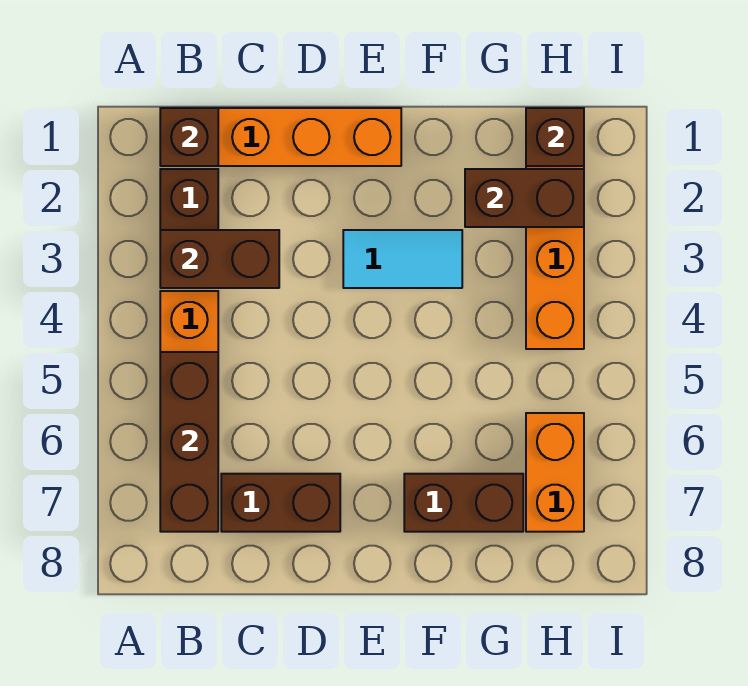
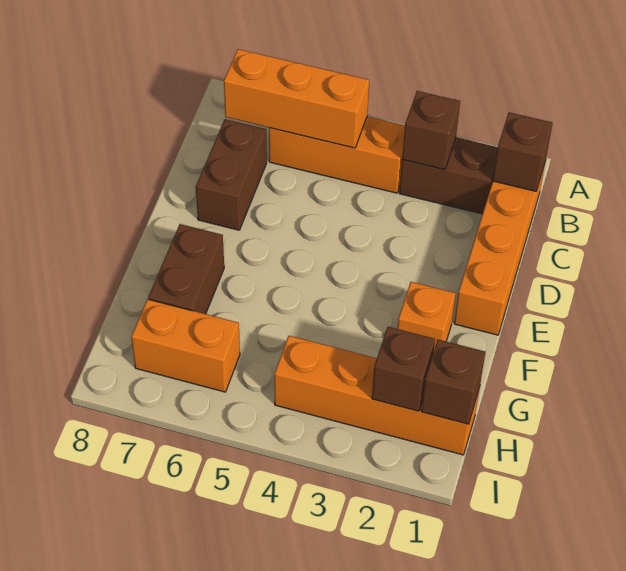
brown 1x2 brick [160,230,279,288] -> brown 1x1 brick [402,91,460,170]
brown 1x3 brick [160,352,218,532] -> orange 1x3 brick [224,49,369,148]
cyan 1x2 tile [343,230,462,288] -> none
none -> orange 1x1 brick [398,282,456,349]
brown 1x2 brick [465,169,584,227] -> brown 1x1 brick [372,327,435,411]

